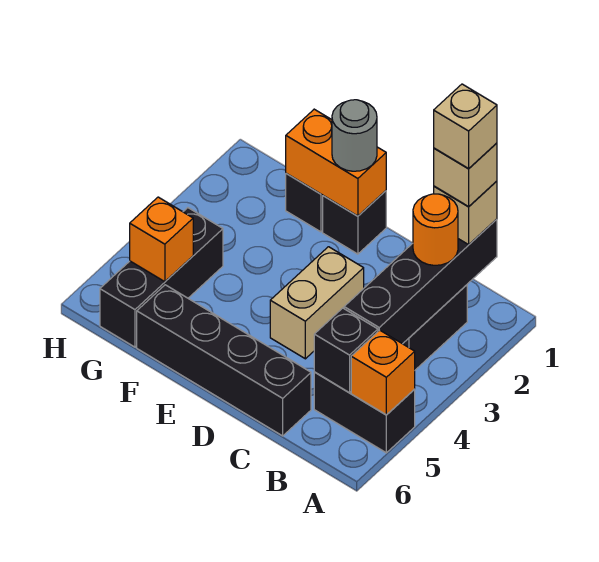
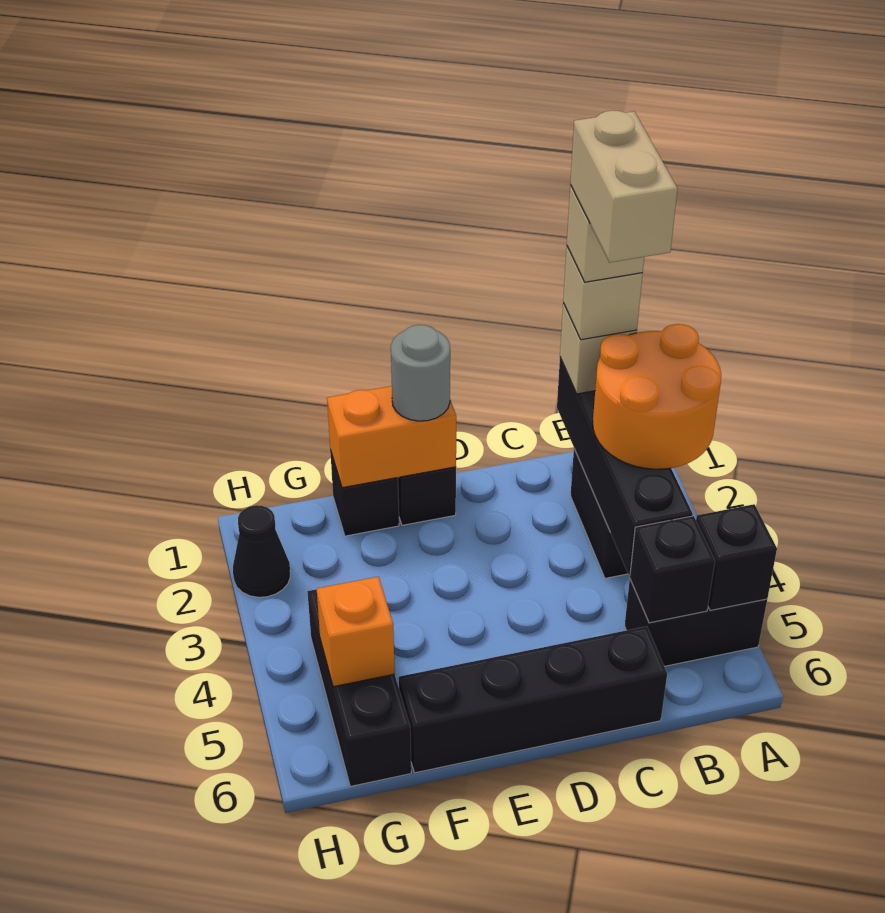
orange 1x1 brick [351,330,415,415] -> black 1x1 brick [696,504,777,610]
orange 1x1 round brick [413,194,458,265] -> orange 2x2 round brick [593,324,721,469]
tan 1x2 brick [270,247,364,359] -> tan 1x2 brick moved to [570,110,677,263]
none -> black 1x1 cone [233,505,290,597]

